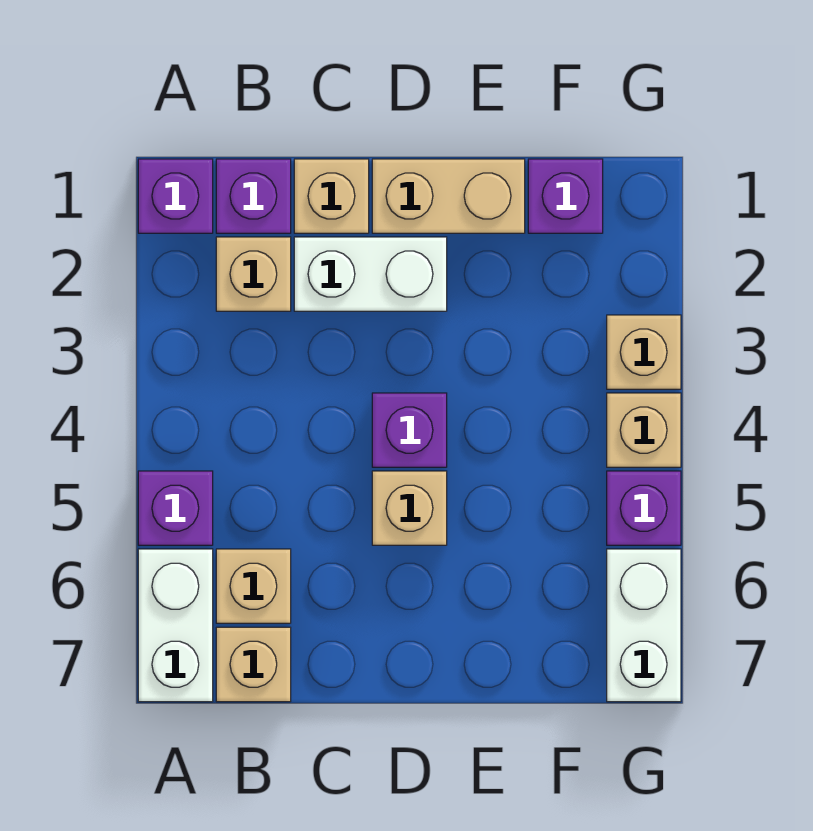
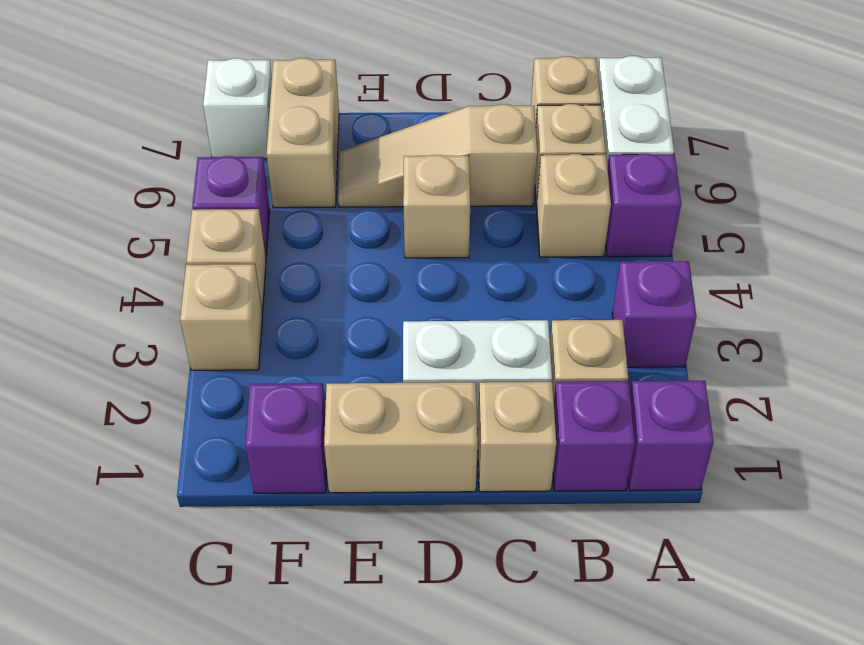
none -> tan 1x1 brick [537,154,611,257]
none -> tan 1x3 slope [338,104,537,207]
purple 1x1 brick [372,393,447,467] -> purple 1x1 brick moved to [612,261,696,367]
none -> tan 1x2 brick [267,58,339,208]
white 1x2 brick [607,549,681,702] -> white 1x1 brick [203,58,272,159]

